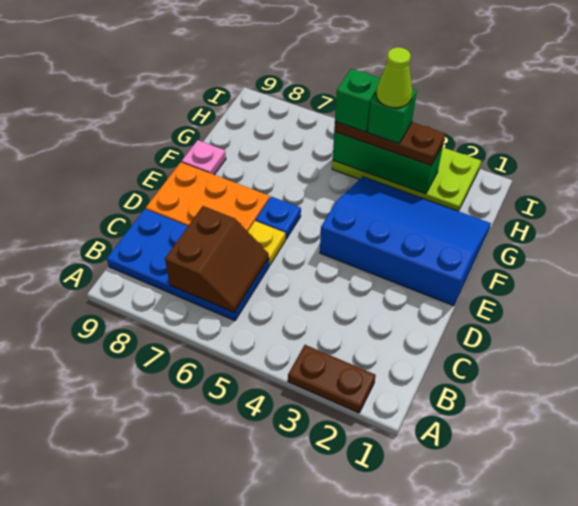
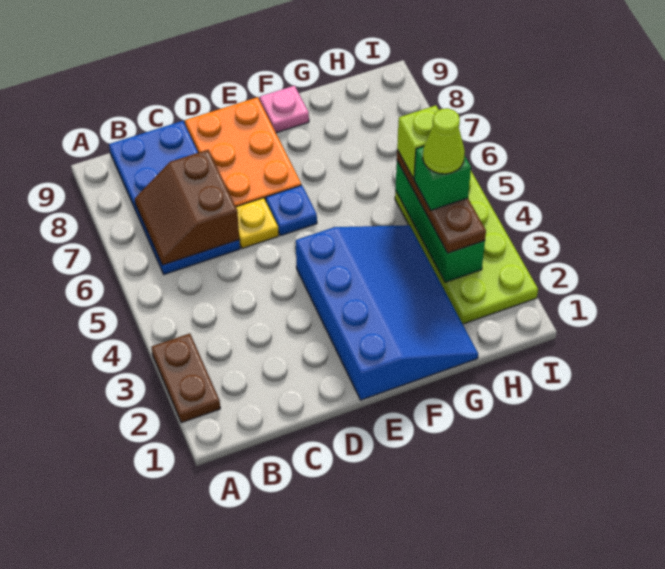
brown 2x2 slope [165,206,269,312] -> brown 2x2 slope turned to [135,150,239,265]
green 1x1 brick [335,69,381,132] -> lime 1x1 brick [397,105,439,179]

